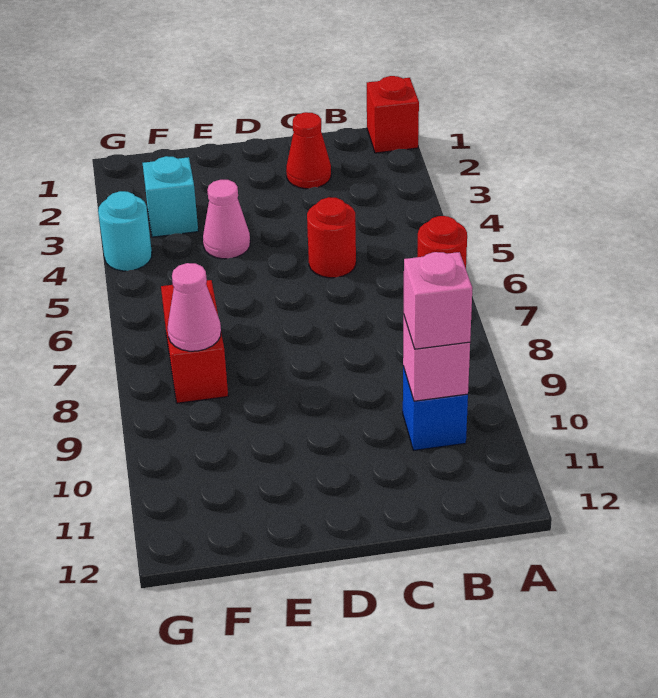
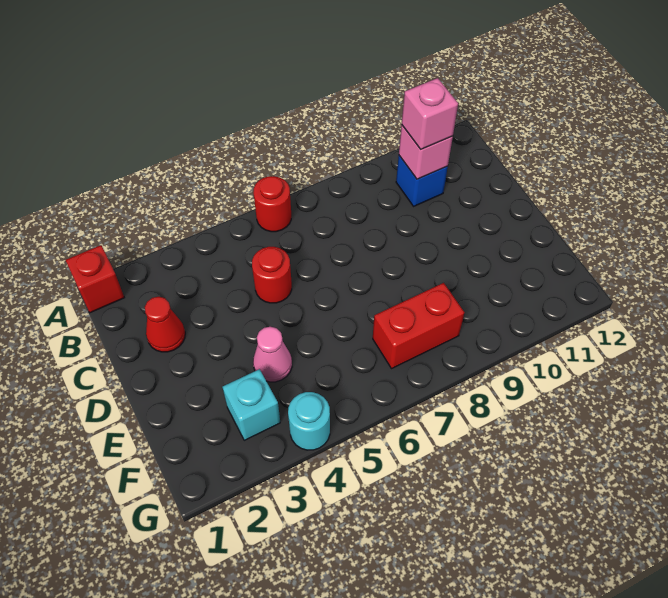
pink 1x1 cone [168,263,221,351] -> none

